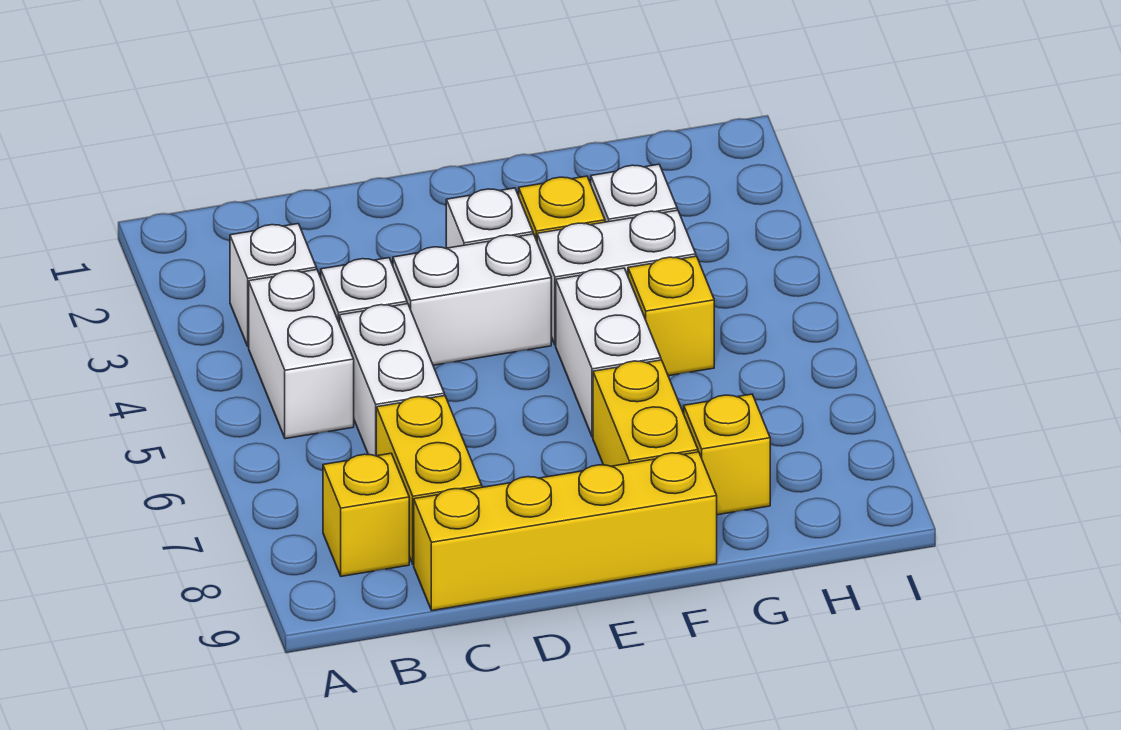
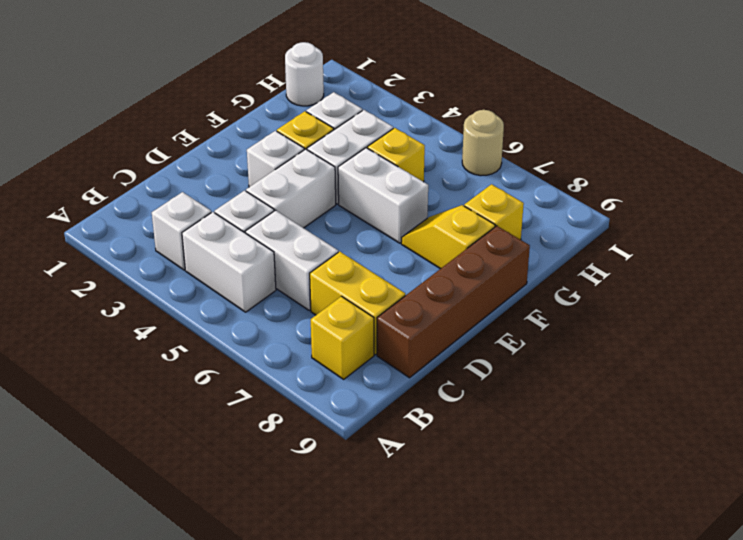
yellow 1x4 brick [414,452,717,611] -> brown 1x4 brick [377,226,530,378]
yellow 1x2 brick [593,360,698,466] -> yellow 1x2 slope [401,205,495,269]
none -> white 1x1 round brick [285,42,324,106]
none -> tan 1x1 round brick [462,110,504,176]

